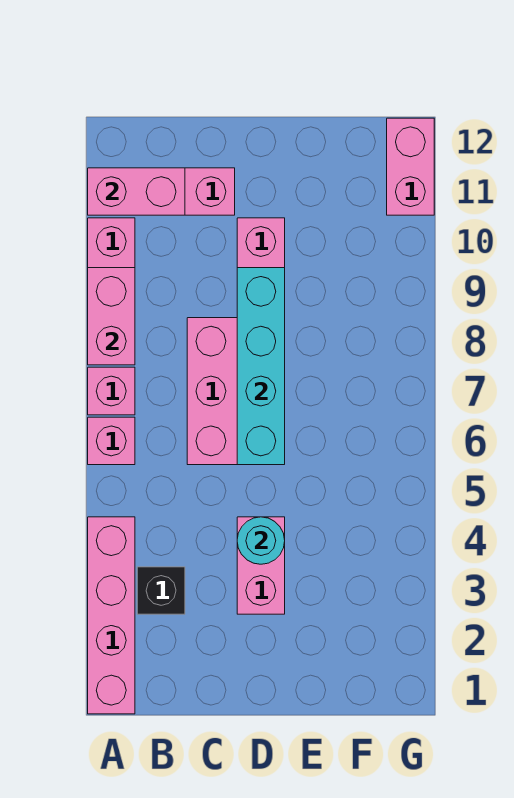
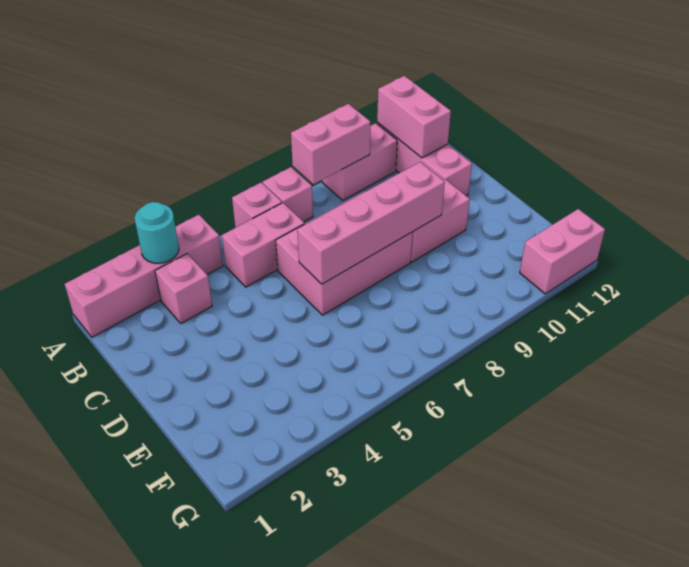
black 1x1 brick [137,567,185,614] -> pink 1x1 brick [155,254,212,323]
pink 1x2 brick [237,517,285,614] -> pink 1x2 brick moved to [222,203,304,287]
cyan 1x1 round brick [237,517,285,564] -> cyan 1x1 round brick moved to [135,202,179,263]
cyan 1x4 brick [237,268,285,465] -> pink 1x4 brick [297,162,445,284]

